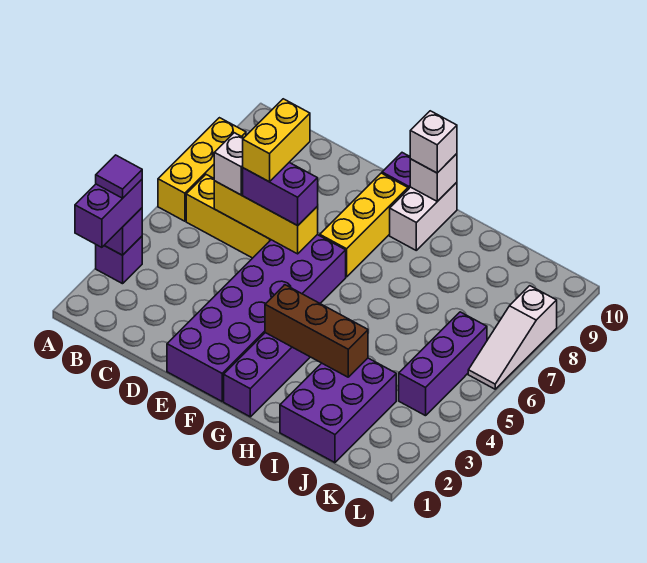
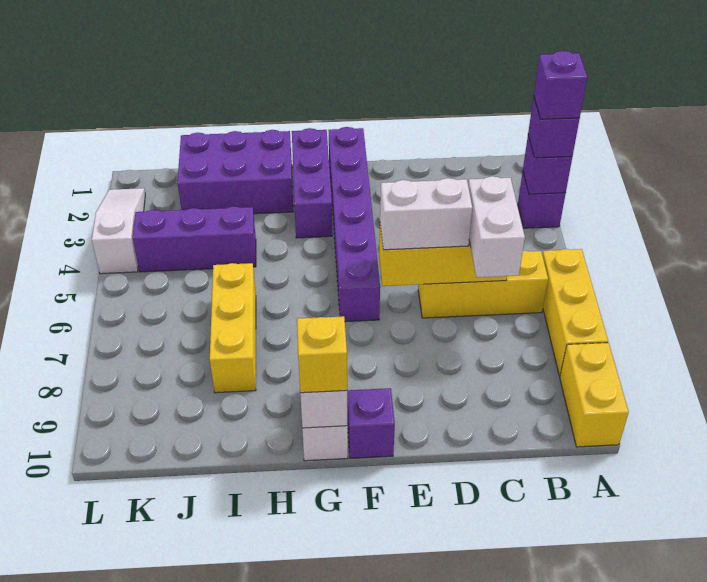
purple 1x2 brick [75,180,142,247] -> purple 1x1 brick [528,97,580,158]
purple 1x1 tile [96,155,142,198] -> purple 1x1 brick [534,51,587,119]
white 1x1 brick [214,133,243,195] -> white 1x2 brick [468,176,525,277]
purple 1x2 brick [243,163,318,226] -> white 1x2 brick [380,178,472,250]
yellow 1x2 brick [243,99,310,182] -> yellow 1x2 brick moved to [560,343,629,447]
purple 2x6 brick [167,235,346,401] -> purple 1x6 brick [329,127,380,322]
yellow 1x3 brick [320,173,408,277] -> yellow 1x3 brick moved to [210,263,256,393]
brown 1x3 brick [265,285,368,377] -> none
white 1x1 brick [410,111,457,173] -> yellow 1x1 brick [297,316,347,393]
purple 2x3 brick [280,358,396,463] -> purple 2x3 brick turned to [177,130,293,214]
purple 1x3 brick [399,312,487,416] -> purple 1x3 brick turned to [133,206,256,272]
white 1x3 slope [468,286,557,389] -> white 1x3 slope moved to [92,188,145,274]

